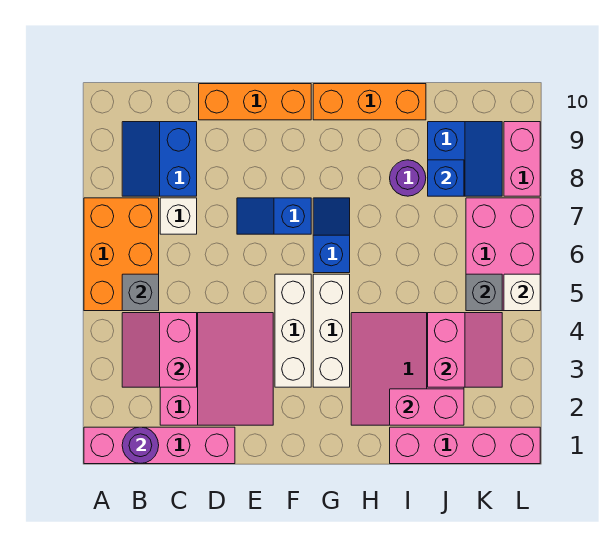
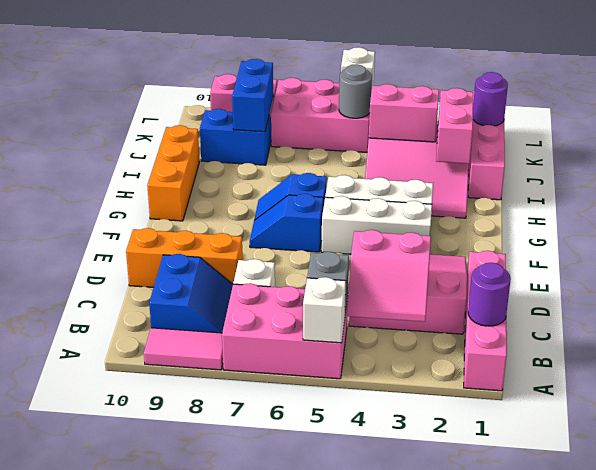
orange 2x3 brick [84,198,159,311] -> pink 2x3 brick [222,283,348,379]
none -> white 1x1 brick [303,277,346,343]
none -> pink 1x2 tile [144,328,223,370]
blue 2x2 slope [122,122,197,196] -> blue 2x2 slope turned to [149,254,233,333]
orange 1x3 brick [199,84,311,120] -> orange 1x3 brick turned to [126,228,243,287]
blue 1x2 slope [237,198,311,234] -> blue 1x2 slope turned to [250,194,323,252]
purple 1x1 round brick [390,160,426,196] -> purple 1x1 round brick moved to [473,72,508,126]
blue 1x1 brick [428,160,464,196] -> blue 1x2 brick [232,59,273,132]
grey 1x1 brick [466,274,502,311] -> grey 1x1 round brick [339,64,372,118]

